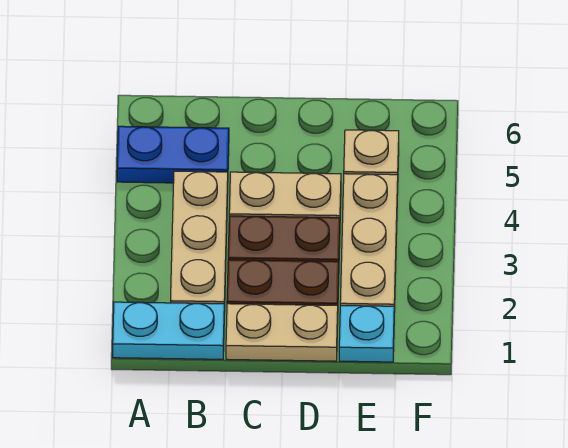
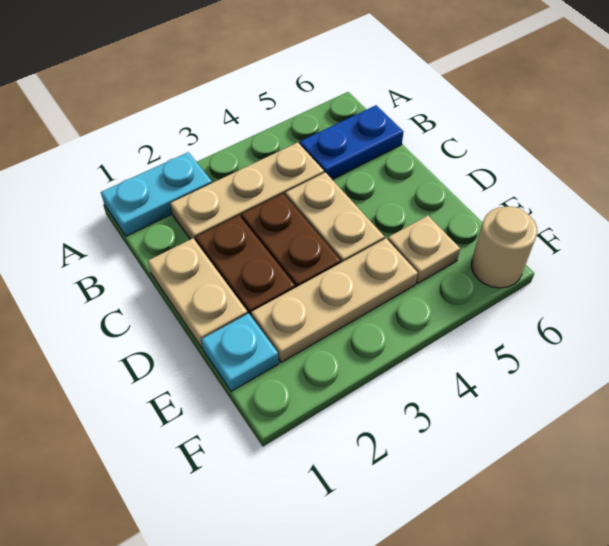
cyan 1x2 plate [113,302,224,359] -> cyan 1x2 plate turned to [101,152,212,236]
blue 1x2 plate [117,126,229,183] -> blue 1x2 plate turned to [300,105,403,180]
none -> tan 1x1 round brick [471,207,537,288]

